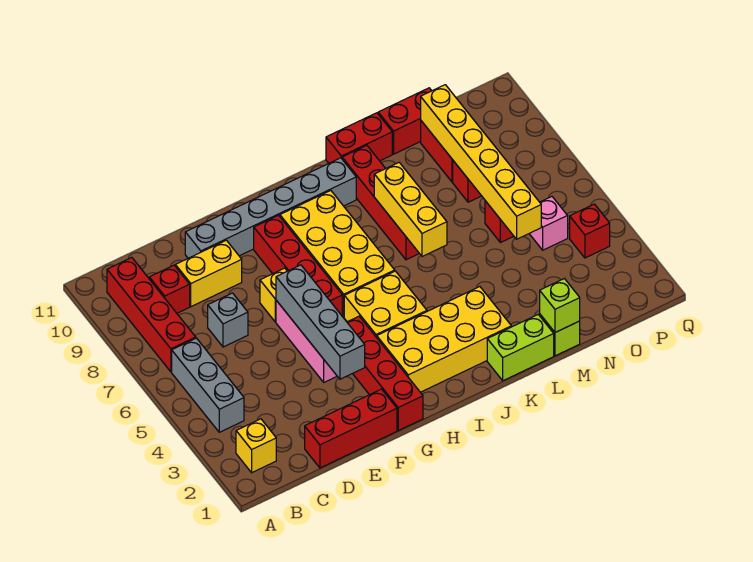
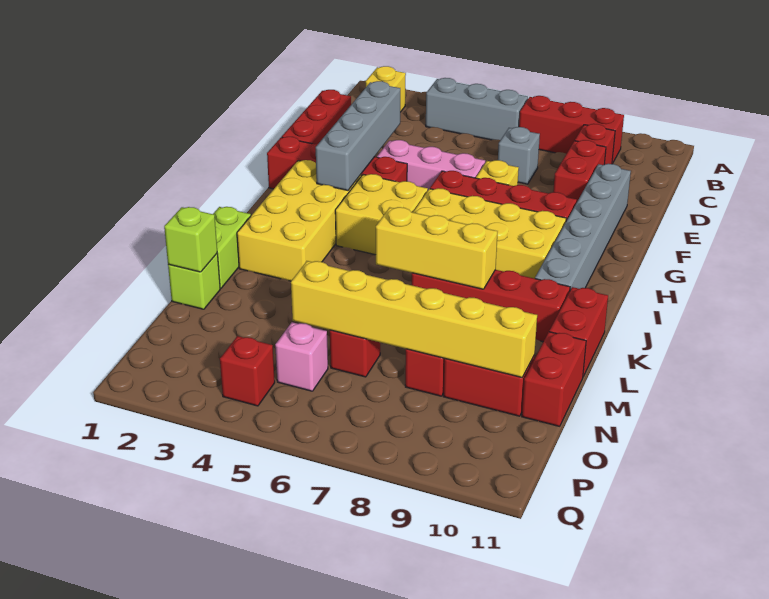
red 1x4 brick [107,258,196,372] -> red 1x3 brick [519,96,624,164]
yellow 1x2 brick [175,240,242,307] -> red 1x2 brick [553,140,606,203]
grey 1x4 brick [276,265,365,379] -> grey 1x4 brick turned to [316,81,400,190]

